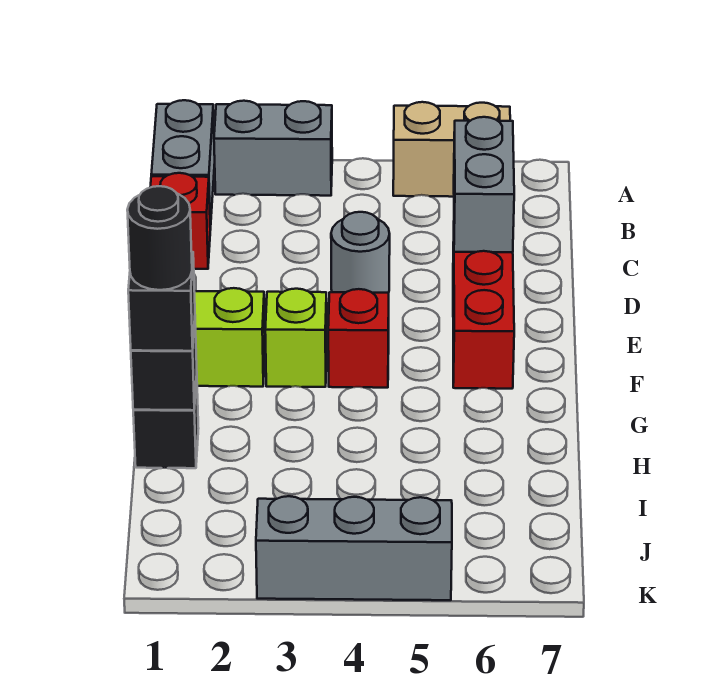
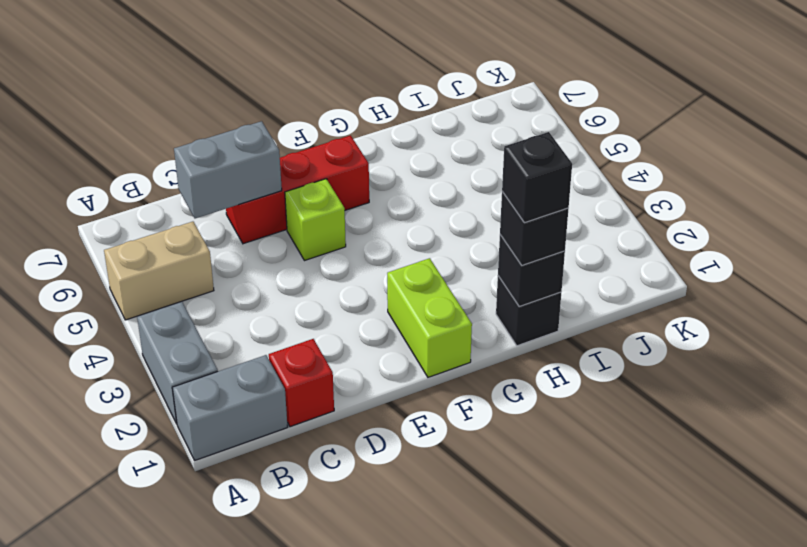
tan 1x2 brick [393,102,510,197] -> tan 1x2 brick turned to [104,222,214,320]
grey 1x1 round brick [331,212,390,293] -> none
lime 1x1 brick [265,289,327,387] -> lime 1x1 brick moved to [285,179,346,261]
red 1x1 brick [328,289,389,388] -> none
black 1x1 round brick [127,186,192,290] -> black 1x1 brick [502,132,572,223]
grey 1x3 brick [256,496,452,600] -> none

